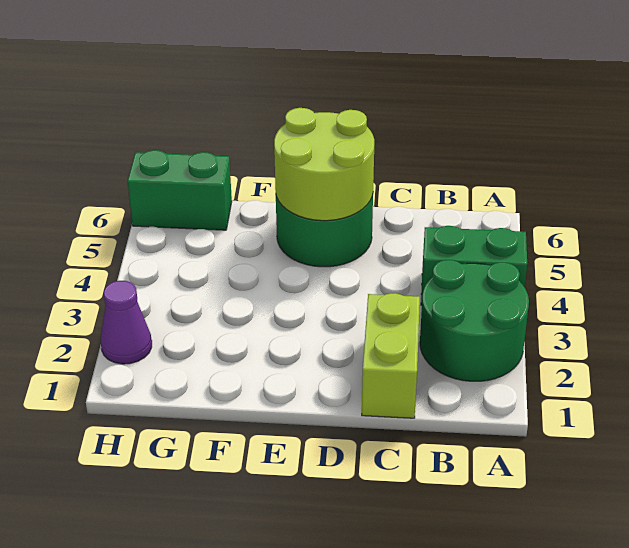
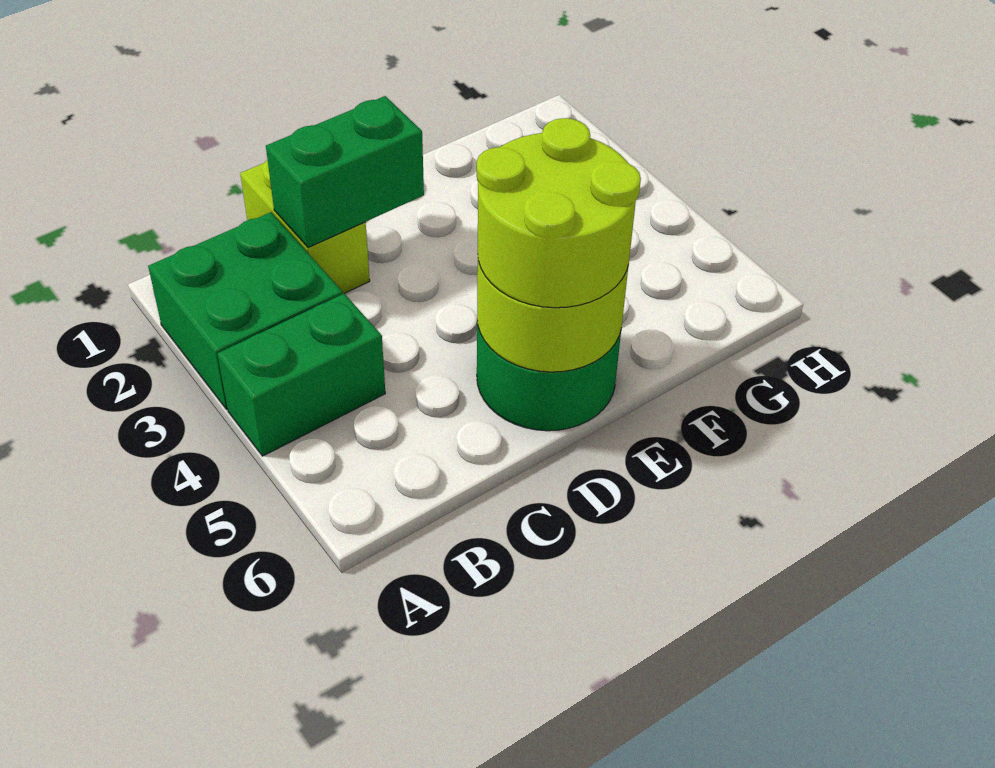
green 2x2 round brick [420,260,529,381] -> green 2x2 brick [148,212,343,409]
none -> lime 2x2 round brick [477,118,641,308]
green 1x2 brick [128,150,232,230] -> green 1x2 brick moved to [266,96,424,248]
purple 1x1 cone [101,281,152,364] -> none

